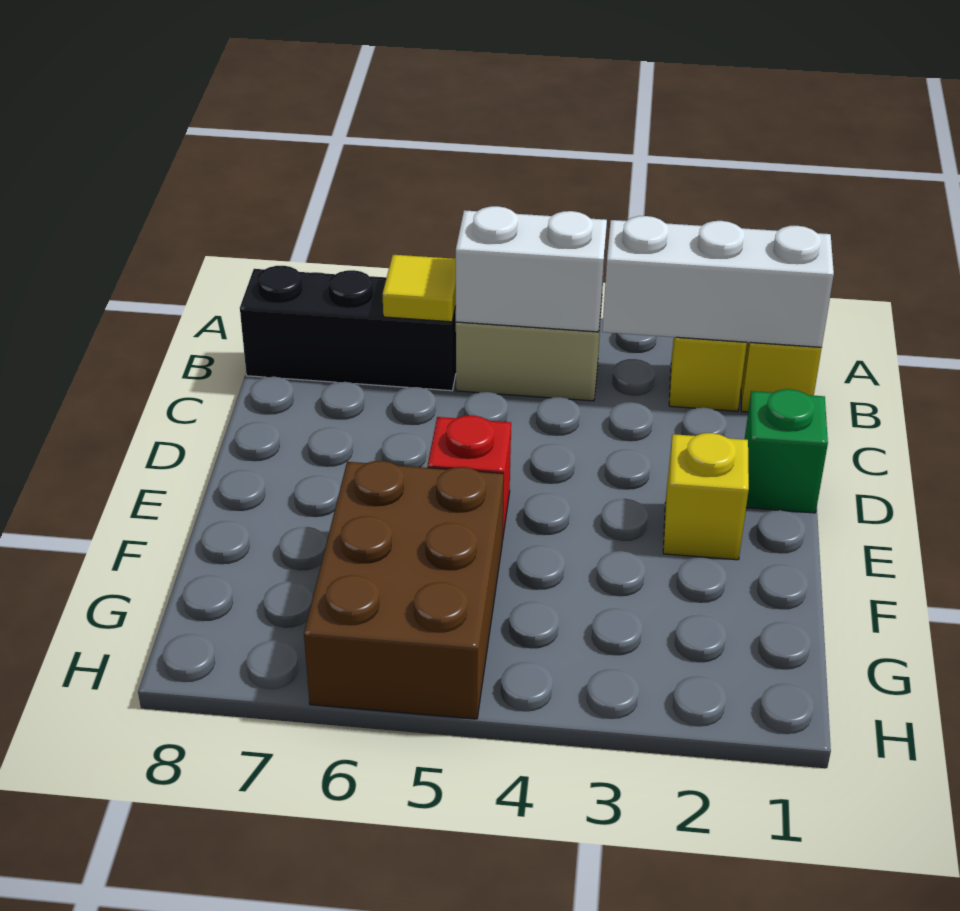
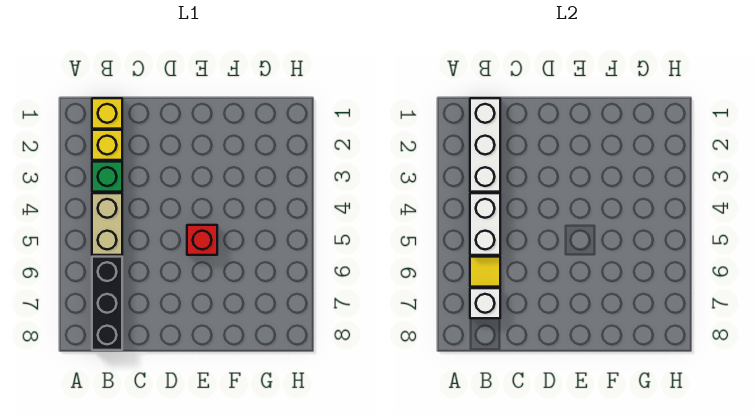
none -> white 1x1 brick [470,288,500,318]
green 1x1 brick [745,389,828,513] -> green 1x1 brick moved to [92,162,122,192]
yellow 1x1 brick [663,433,749,560] -> none
brown 2x3 brick [304,461,504,719] -> none

